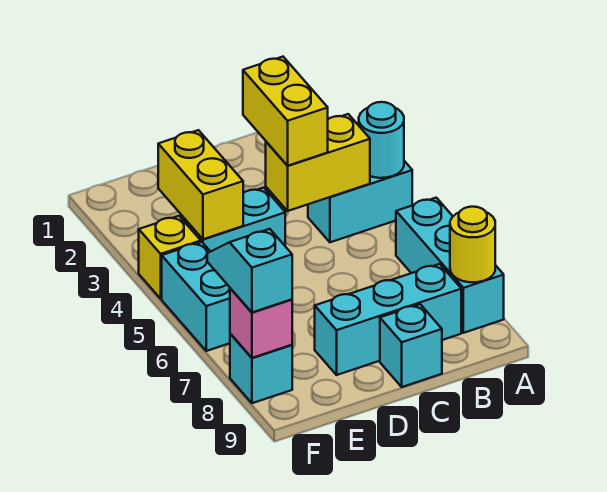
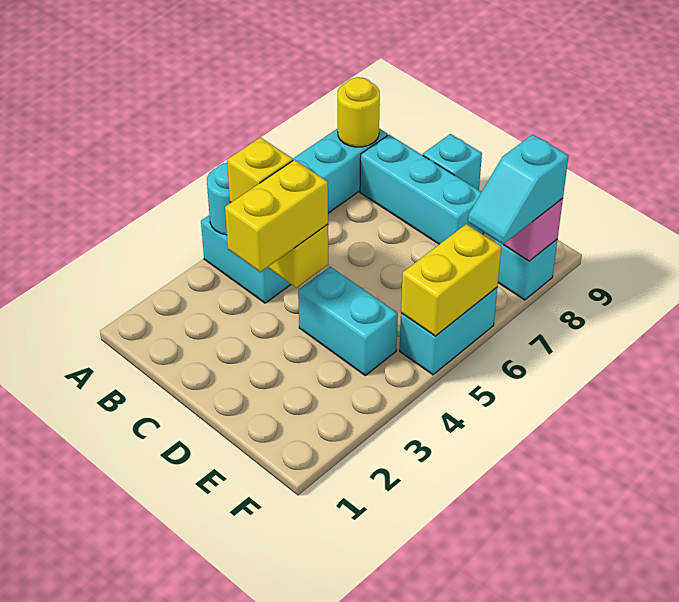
yellow 1x2 brick [158,130,243,239] -> yellow 1x2 brick moved to [401,224,501,336]
yellow 1x1 brick [139,216,201,299] -> yellow 1x1 brick moved to [227,138,293,203]

